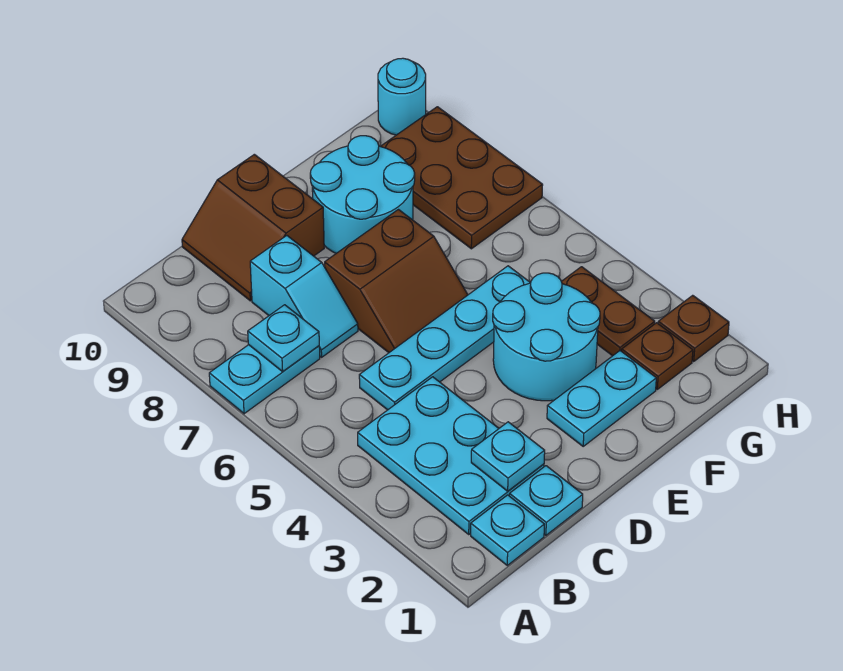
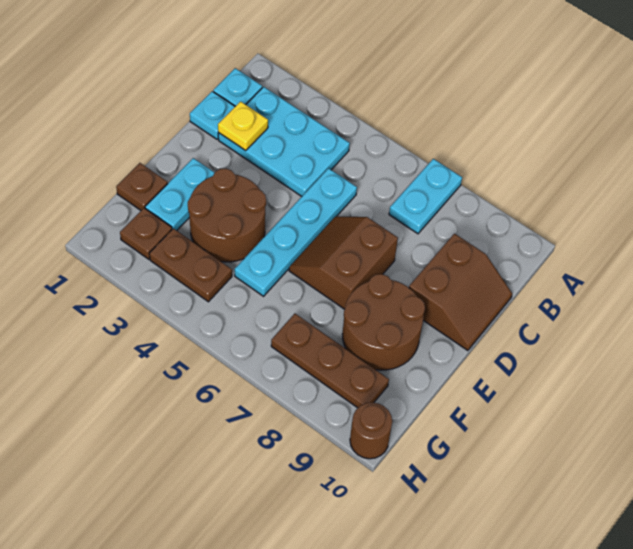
cyan 1x1 plate [248,305,319,372] -> none
cyan 1x1 plate [471,422,545,491] -> yellow 1x1 plate [218,101,268,151]
cyan 1x2 slope [250,236,358,357] -> none
brown 2x2 slope [182,154,324,301] -> brown 2x2 slope turned to [409,234,512,351]
cyan 2x2 round brick [493,273,600,401] -> brown 2x2 round brick [188,168,266,262]
cyan 2x2 round brick [310,136,415,253] -> brown 2x2 round brick [343,274,425,370]
brown 2x3 plate [381,107,543,249] -> brown 1x3 plate [271,314,389,408]
brown 1x1 plate [658,295,729,361] -> brown 1x1 plate moved to [116,163,168,210]
cyan 1x1 round brick [378,58,426,135] -> brown 1x1 round brick [350,402,392,459]

